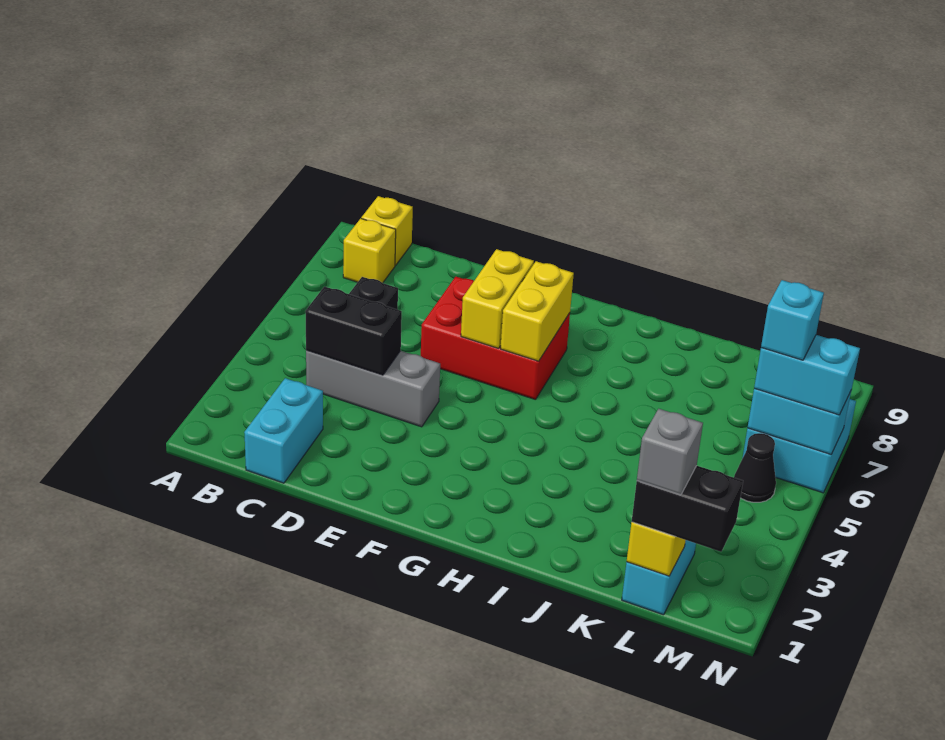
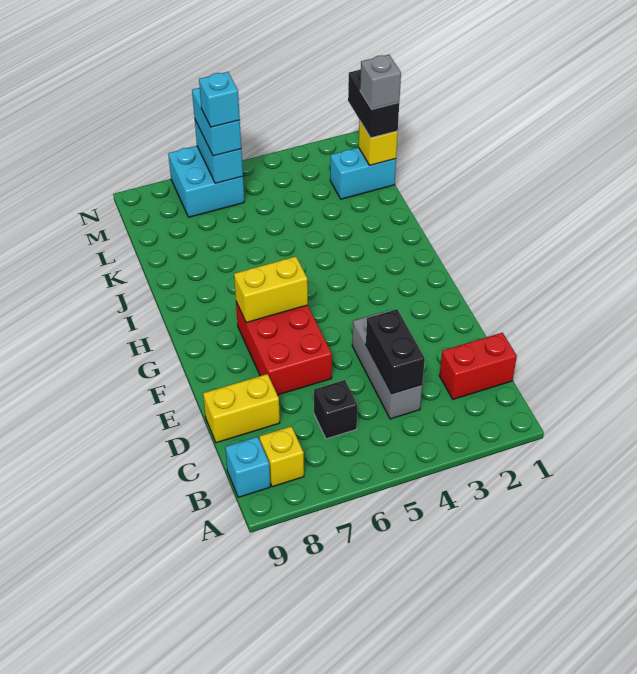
yellow 1x1 brick [361,196,413,265] -> cyan 1x1 brick [225,437,270,497]
cyan 1x2 brick [244,378,323,483] -> red 1x2 brick [439,333,517,399]
yellow 1x2 brick [461,249,534,348] -> yellow 1x2 brick moved to [203,374,280,443]
black 1x1 cone [734,433,776,502] -> none

